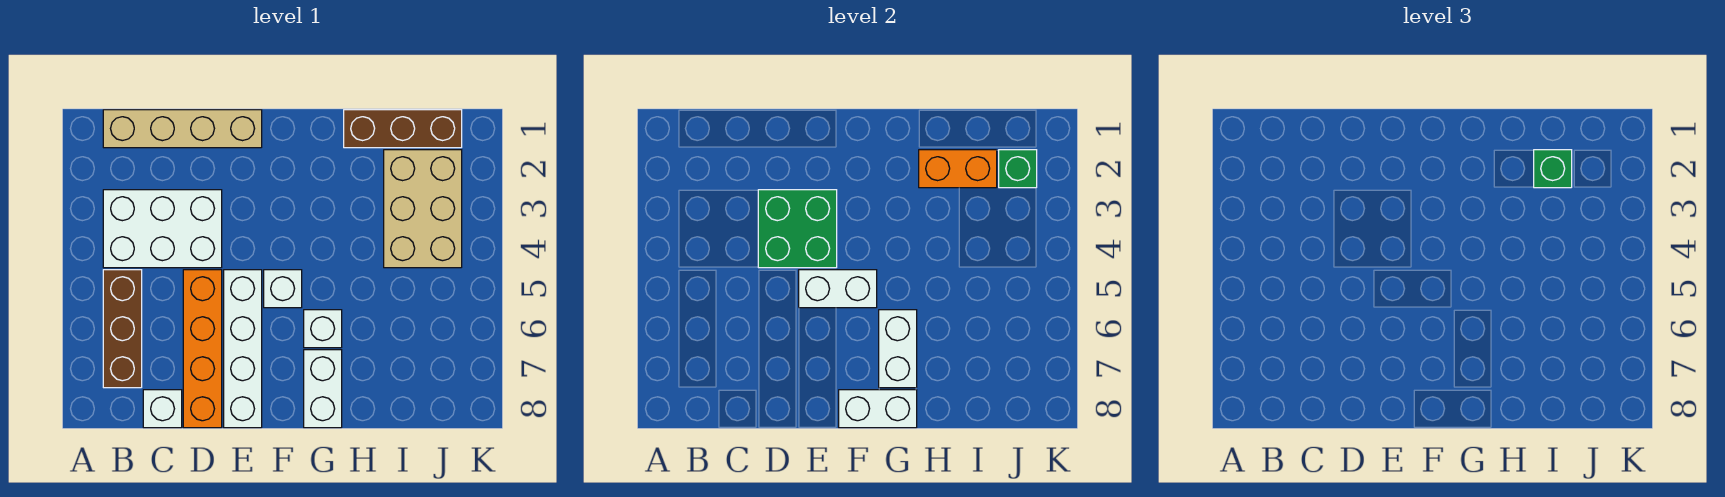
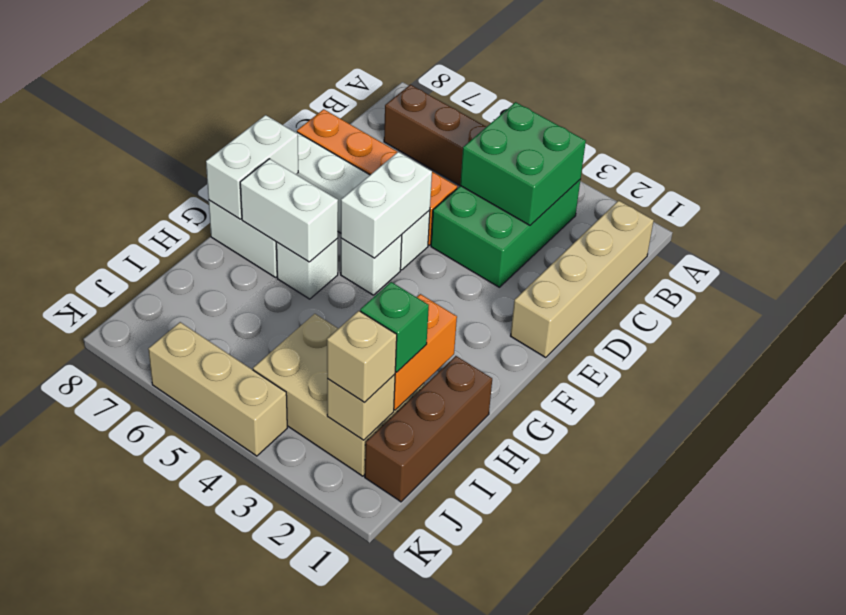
white 2x3 brick [103,190,222,268] -> green 2x3 brick [431,180,580,287]
white 1x1 brick [143,390,182,428] -> none
green 2x2 brick [758,190,837,268] -> green 2x2 brick moved to [460,102,586,225]
green 1x1 brick [999,150,1037,188] -> tan 1x1 brick [327,374,395,440]
none -> tan 1x1 brick [327,311,397,403]
none -> tan 1x3 brick [148,322,287,456]

